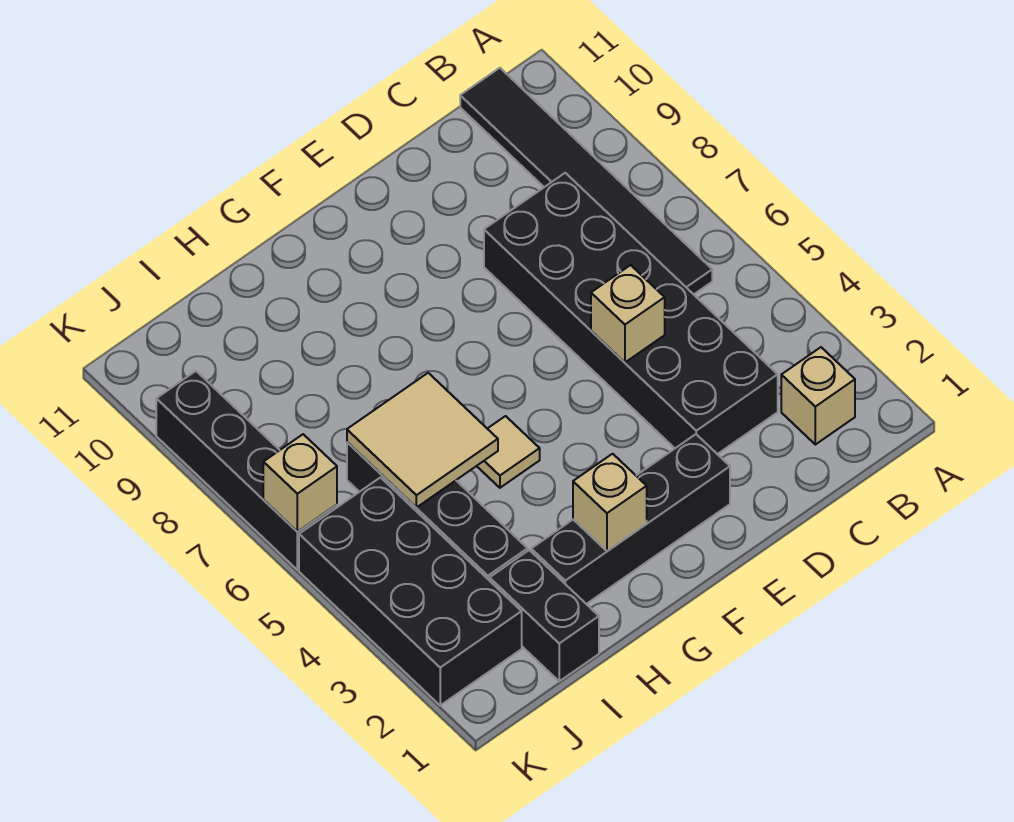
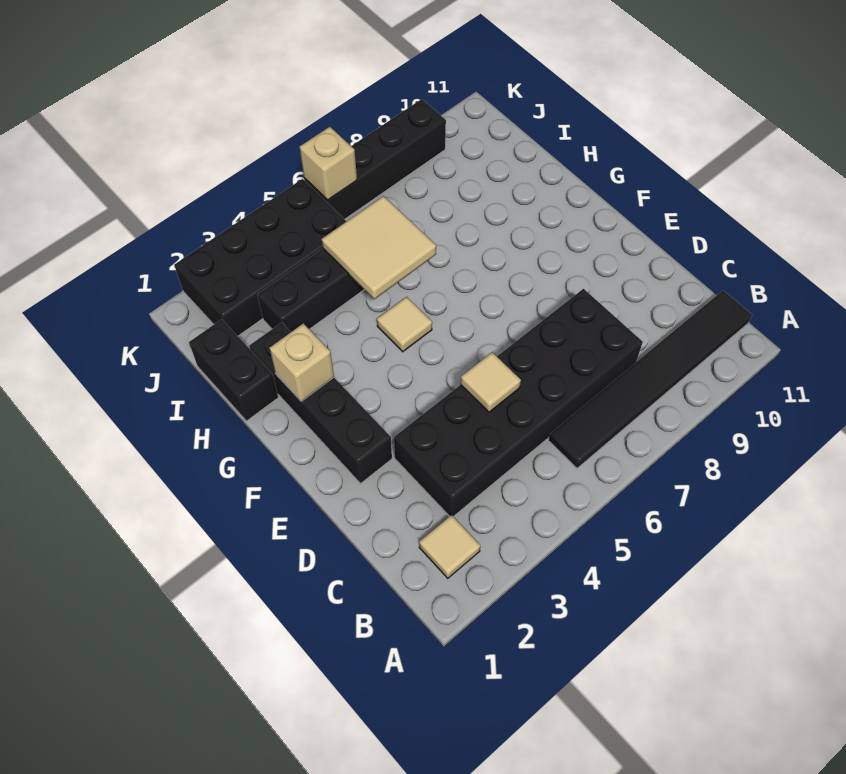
tan 1x1 brick [781,347,855,444] -> tan 1x1 tile [419,515,480,578]
tan 1x1 brick [591,265,665,362] -> tan 1x1 tile [461,352,521,412]
black 1x2 brick [490,550,599,681] -> black 1x2 brick turned to [189,319,278,421]

